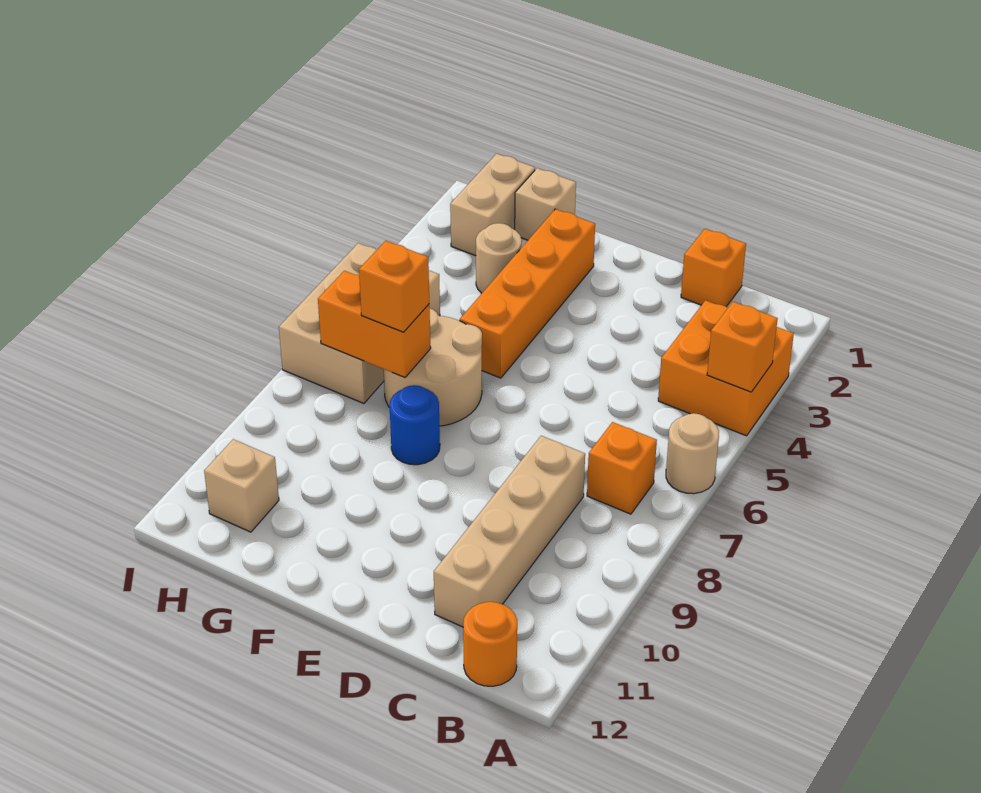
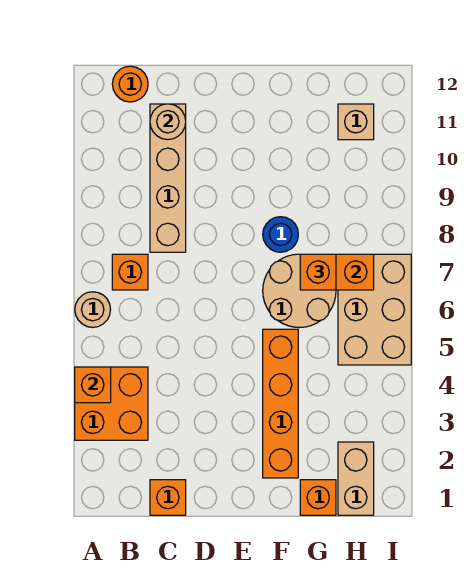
tan 1x1 brick [515,168,576,240] -> orange 1x1 brick [300,480,336,515]
tan 1x1 round brick [476,223,522,293] -> tan 1x1 round brick moved to [150,104,186,140]

